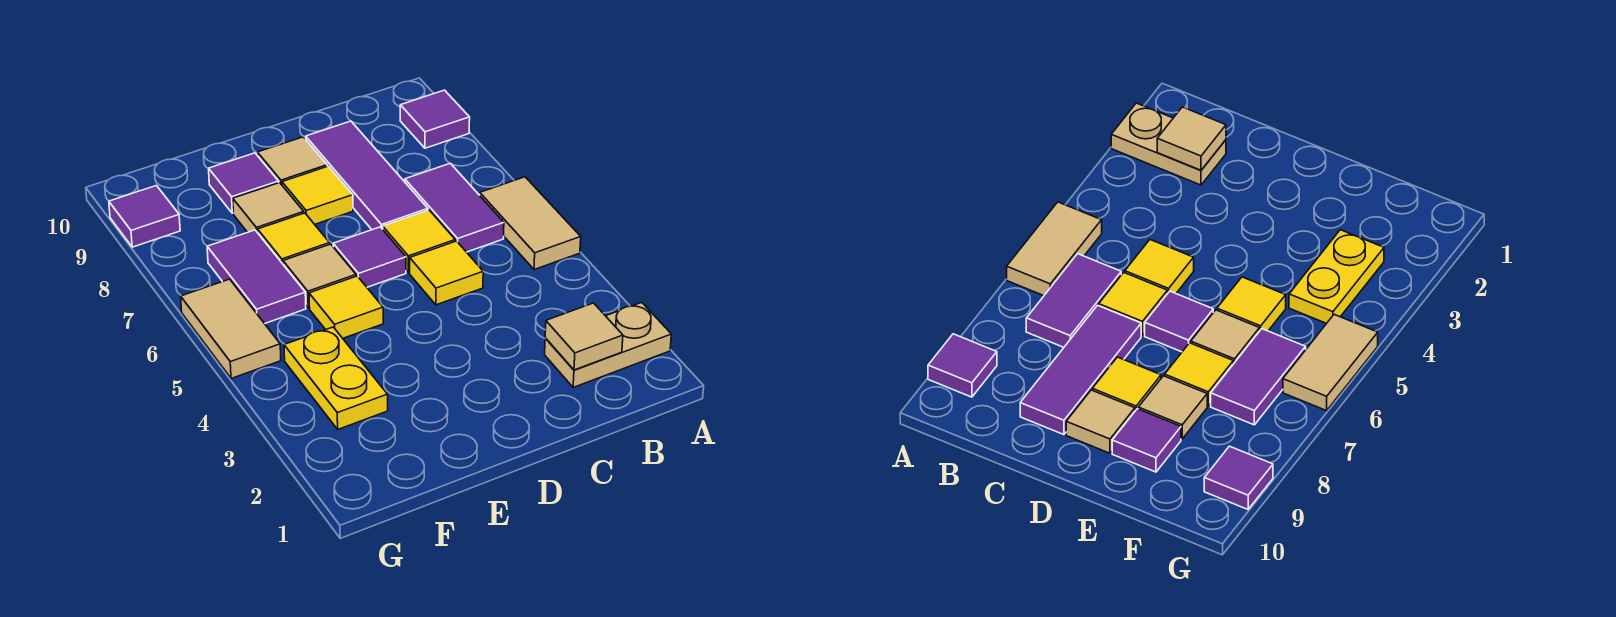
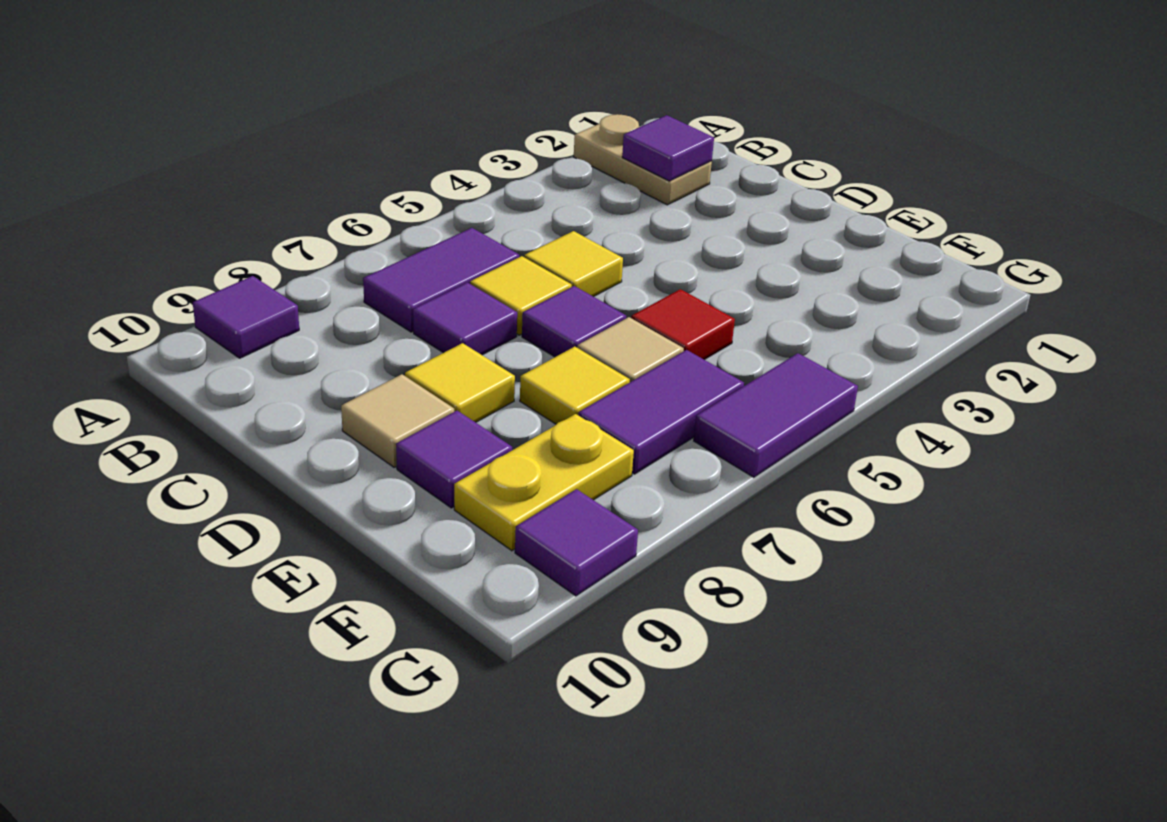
tan 1x2 tile [480,177,581,270] -> none
tan 1x1 tile [545,303,623,370] -> purple 1x1 tile [622,115,714,181]
purple 1x3 tile [306,121,428,230] -> purple 1x1 tile [413,283,517,355]
yellow 1x1 tile [309,276,383,338] -> red 1x1 tile [631,289,735,360]
tan 1x1 tile [233,183,304,233] -> none
yellow 1x2 plate [284,327,388,429] -> yellow 1x2 plate moved to [454,414,634,551]
tan 1x2 tile [181,279,281,379] -> purple 1x2 tile [694,353,858,477]

